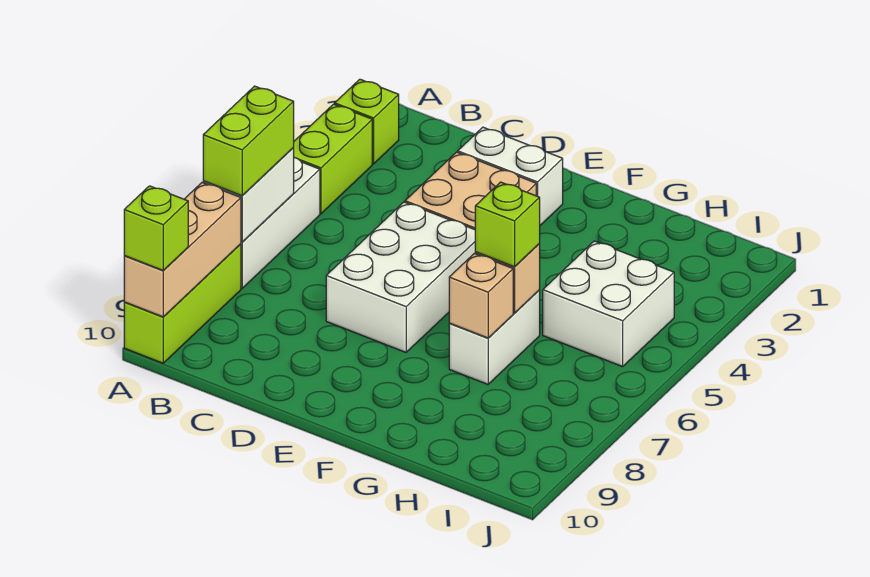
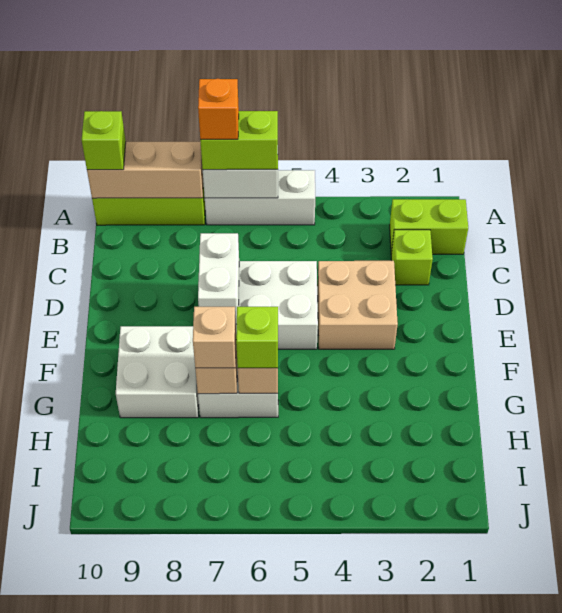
lime 1x1 brick [335,79,399,164] -> lime 1x1 brick moved to [391,230,433,285]
lime 1x2 brick [293,104,372,214] -> lime 1x2 brick moved to [390,199,468,254]
none -> orange 1x1 brick [198,79,239,139]
white 1x2 brick [458,127,563,225] -> white 1x2 brick moved to [198,233,239,324]
none -> tan 1x1 brick [193,307,236,368]
white 2x2 brick [543,241,674,367] -> white 2x2 brick moved to [116,326,199,418]

